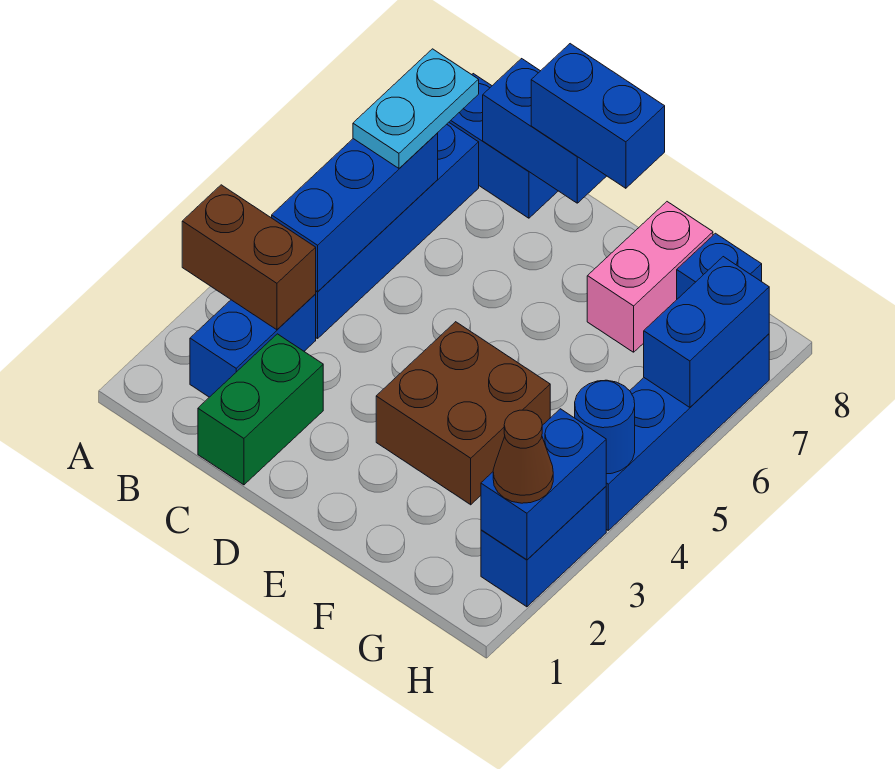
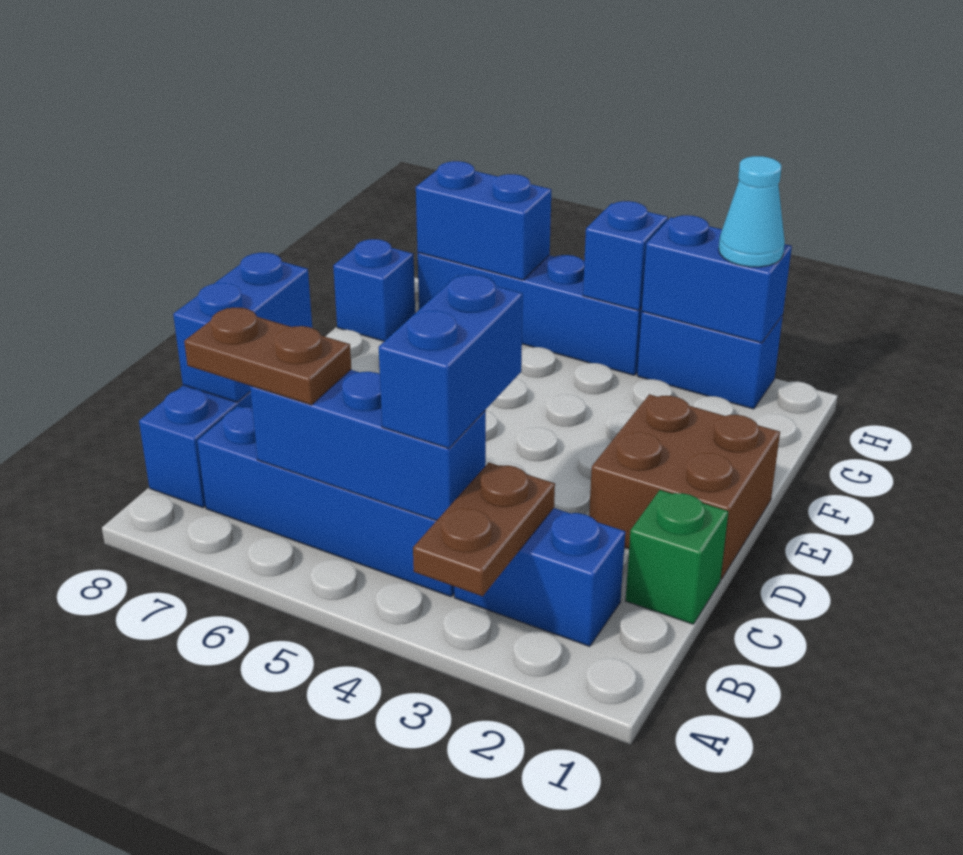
brown 1x2 brick [182,185,316,330] -> brown 1x2 plate [413,463,555,596]
cyan 1x2 plate [353,49,479,168] -> brown 1x2 plate [184,308,351,405]
green 1x2 brick [198,334,323,485] -> green 1x1 brick [625,490,728,624]
blue 1x2 brick [531,44,665,188] -> blue 1x2 brick moved to [379,275,523,448]
brown 2x2 brick [376,322,550,505] -> brown 2x2 brick moved to [589,394,780,579]
pink 1x2 brick [587,202,713,352] -> none
brown 1x1 cone [493,410,553,503] -> cyan 1x1 cone [719,156,785,267]
blue 1x1 round brick [575,380,635,474] -> blue 1x1 brick [583,201,668,311]

